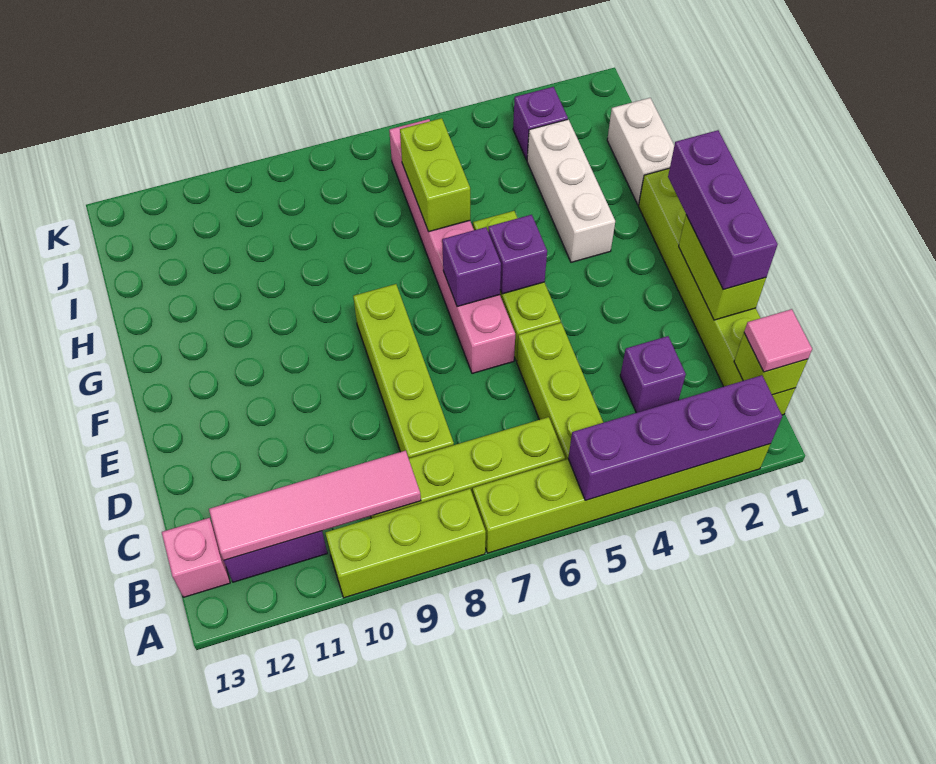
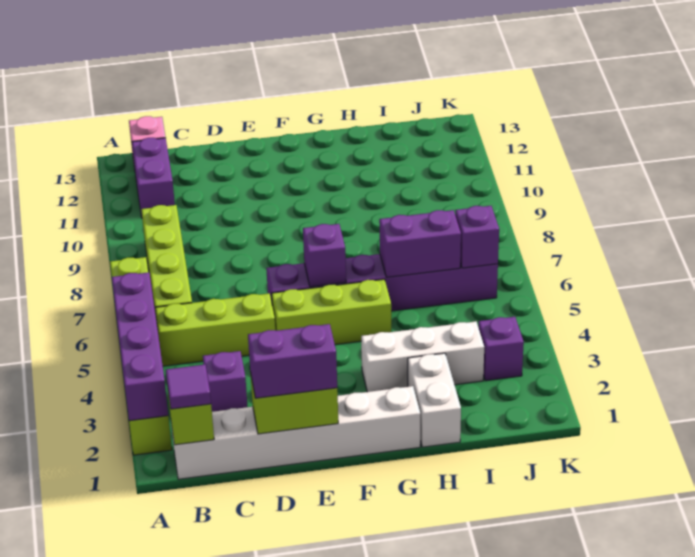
lime 1x3 brick [325,489,486,598] -> none
lime 1x6 brick [639,168,795,415] -> white 1x6 brick [171,386,420,479]
pink 1x1 tile [744,309,812,372] -> purple 1x1 tile [166,365,211,409]
pink 1x4 tile [209,451,421,560] -> none
lime 1x4 brick [353,284,454,458] -> none
purple 1x3 brick [668,130,778,290] -> purple 1x2 brick [248,324,337,398]
pink 1x6 brick [389,119,515,374] -> purple 1x6 brick [266,254,498,311]
purple 1x1 brick [488,215,547,294] -> purple 1x1 brick moved to [455,206,499,268]
white 1x2 brick [607,98,674,205] -> white 1x2 brick turned to [408,353,461,447]
lime 1x2 brick [400,118,470,232] -> purple 1x2 brick [379,210,461,277]

